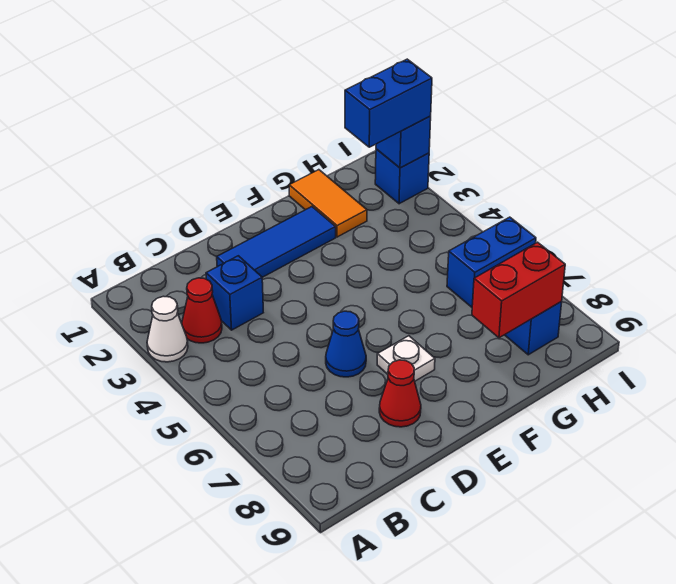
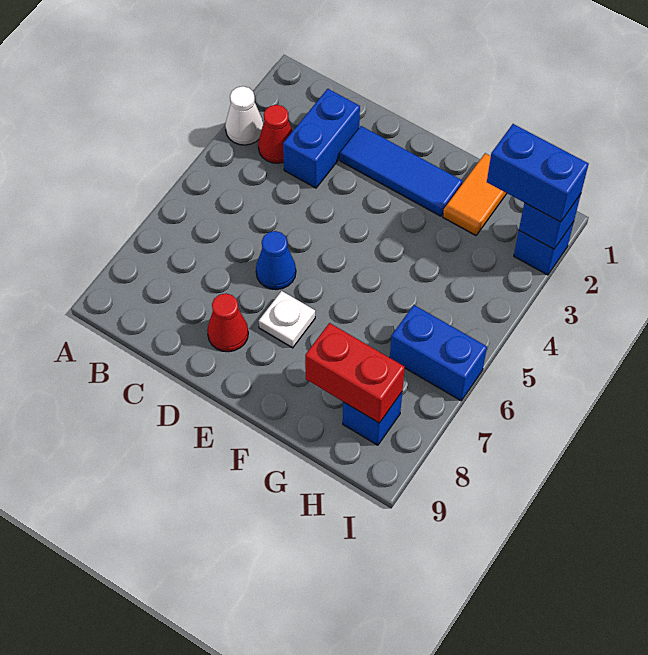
blue 1x1 brick [206,256,263,330] -> blue 1x2 brick [283,89,360,188]

